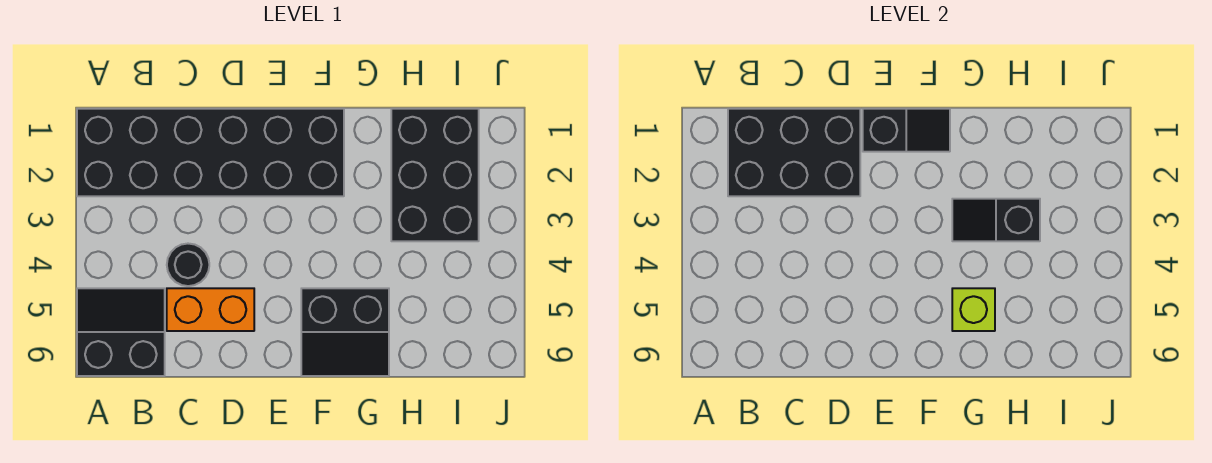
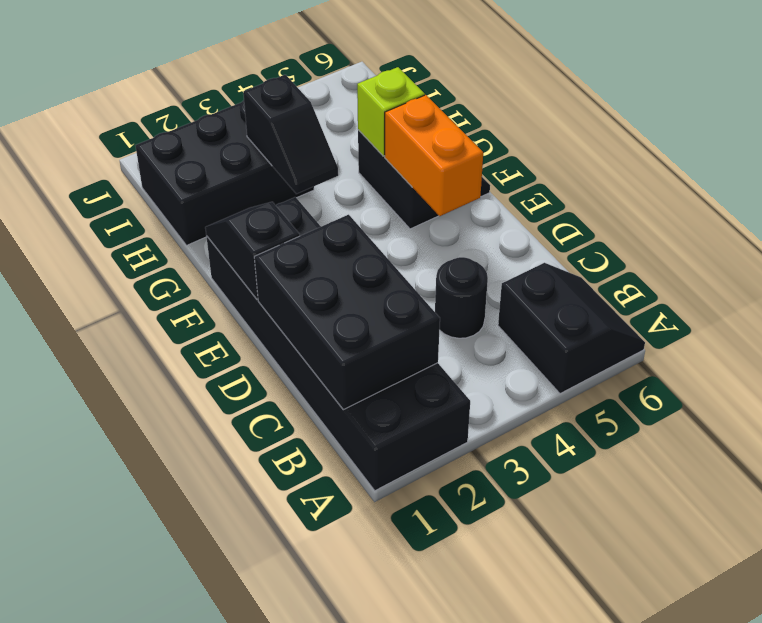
black 2x2 slope [77,288,165,376] -> black 2x2 slope turned to [498,263,645,394]
orange 1x2 brick [167,288,254,331] -> orange 1x2 brick moved to [385,95,483,216]

